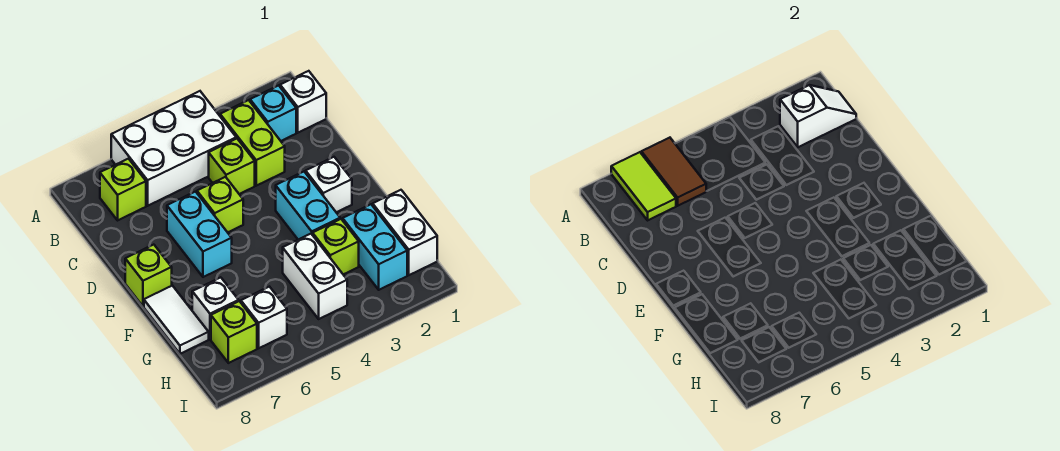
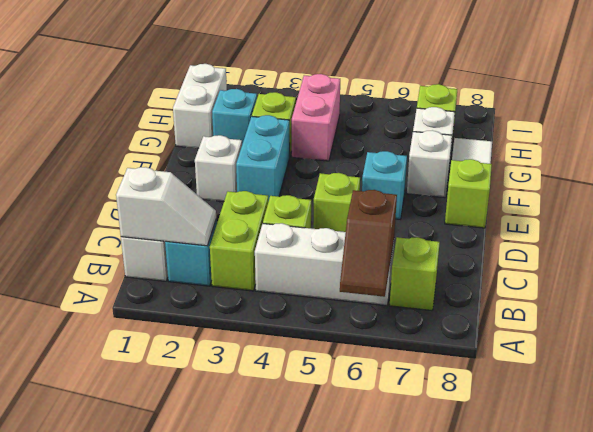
white 2x3 brick [111,91,236,206] -> white 1x3 brick [255,223,394,306]
brown 1x2 tile [641,138,706,206] -> brown 1x2 slope [340,190,397,297]
lime 1x2 tile [611,152,676,220] -> none
white 1x2 slope [780,85,856,147] -> white 1x2 slope turned to [116,167,216,246]
cyan 1x2 brick [167,192,232,277] -> cyan 1x1 brick [362,151,407,219]
cyan 1x2 brick [343,204,407,290] -> cyan 1x1 brick [212,89,257,144]
white 1x2 brick [283,234,347,319] -> pink 1x2 brick [292,74,340,161]
white 1x1 brick [241,287,287,348] -> white 1x1 brick moved to [407,130,452,198]

